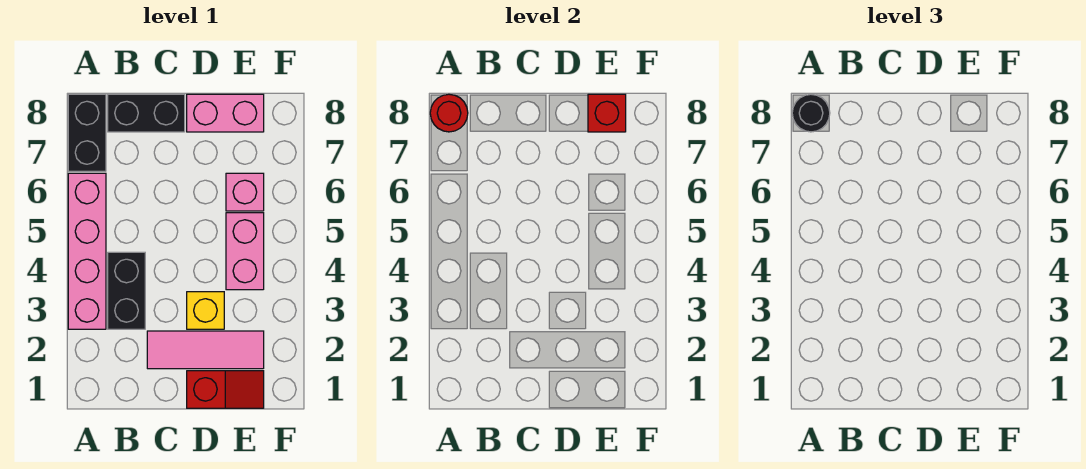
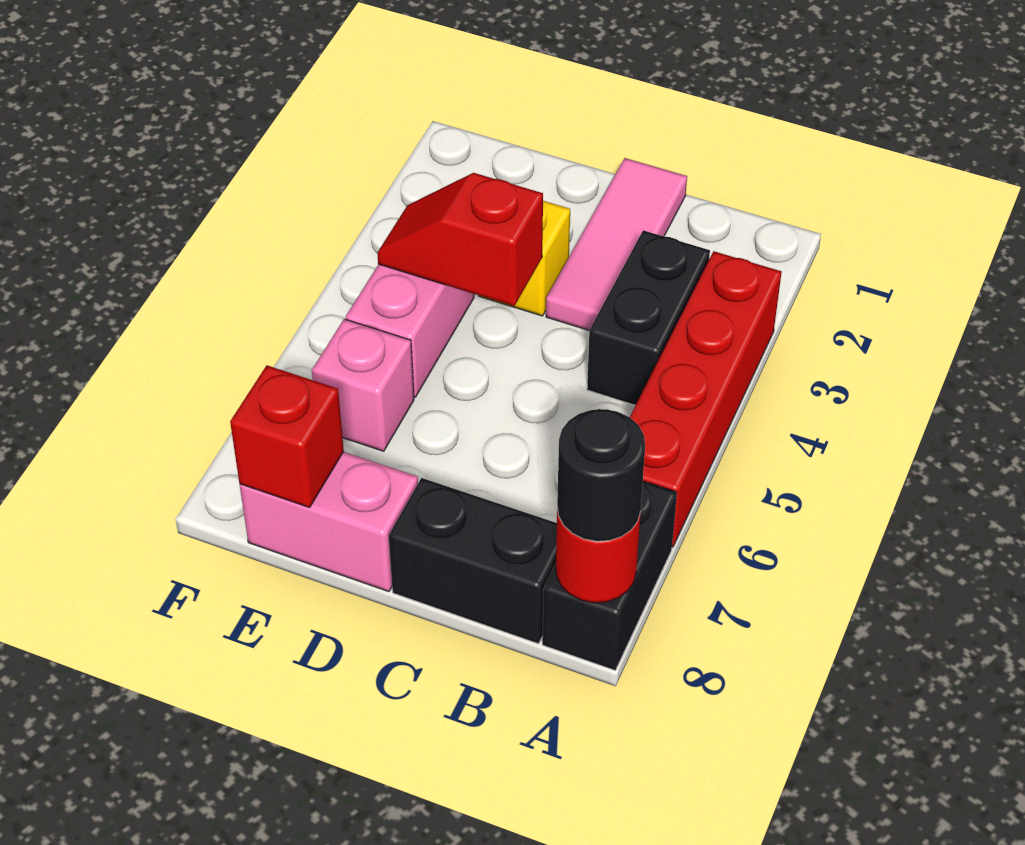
pink 1x4 brick [68,173,106,329] -> red 1x4 brick [630,251,782,547]
pink 1x3 tile [147,331,264,369] -> pink 1x3 tile turned to [546,158,687,330]
red 1x2 slope [187,371,264,408] -> red 1x2 slope moved to [377,173,543,306]

